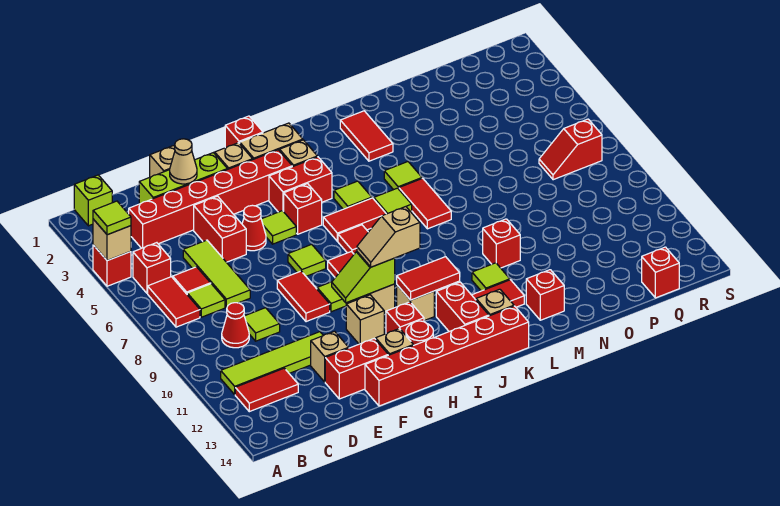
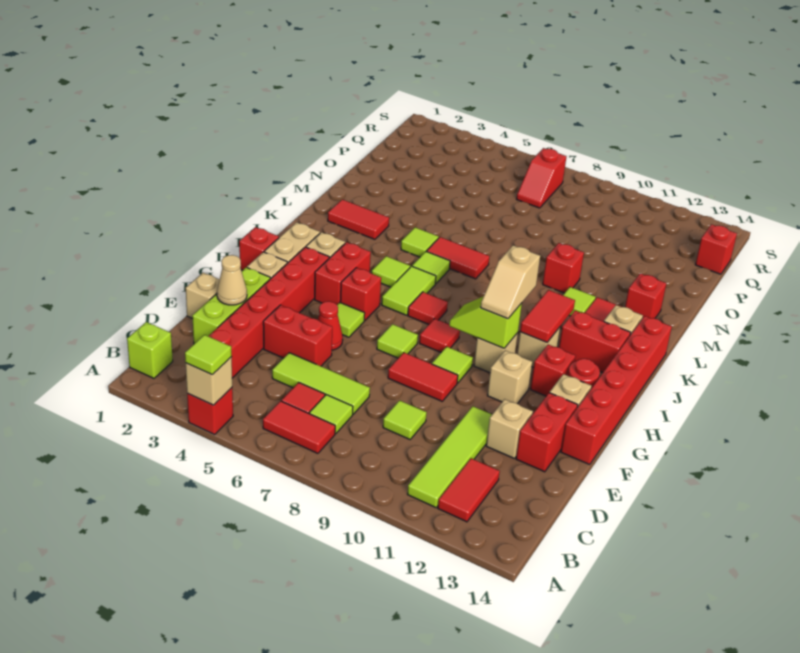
red 1x1 brick [133,243,171,293] -> none
red 1x1 cone [222,303,249,348] -> none
lime 1x2 slope [332,252,395,303] -> lime 1x2 slope turned to [449,297,522,348]
red 1x2 tile [323,198,386,241] -> lime 1x2 tile [382,266,436,315]

